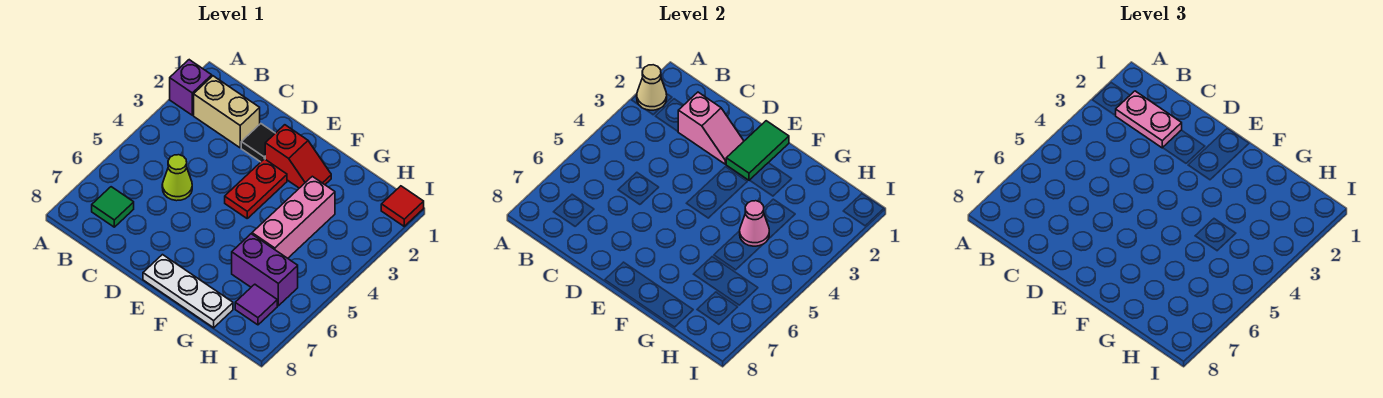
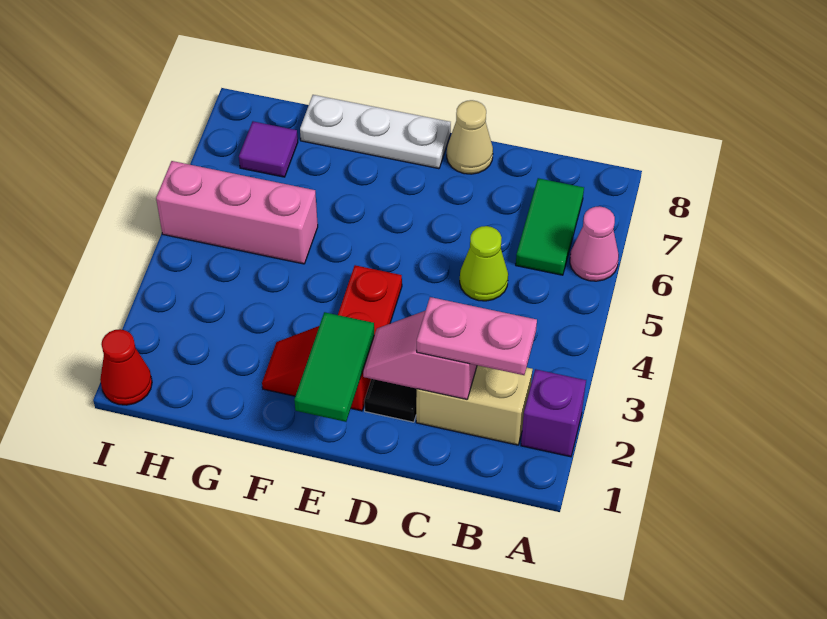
tan 1x1 cone [637,65,667,110] -> tan 1x1 cone moved to [447,100,493,174]
green 1x1 tile [92,187,134,227] -> green 1x2 tile [516,178,584,275]
pink 1x3 brick [252,176,335,258] -> pink 1x3 brick turned to [156,161,318,264]
pink 1x1 cone [740,201,769,246] -> pink 1x1 cone moved to [570,206,619,281]
purple 1x2 brick [232,234,298,306] -> none
red 1x1 tile [381,186,424,226] -> red 1x1 cone [100,329,152,405]

